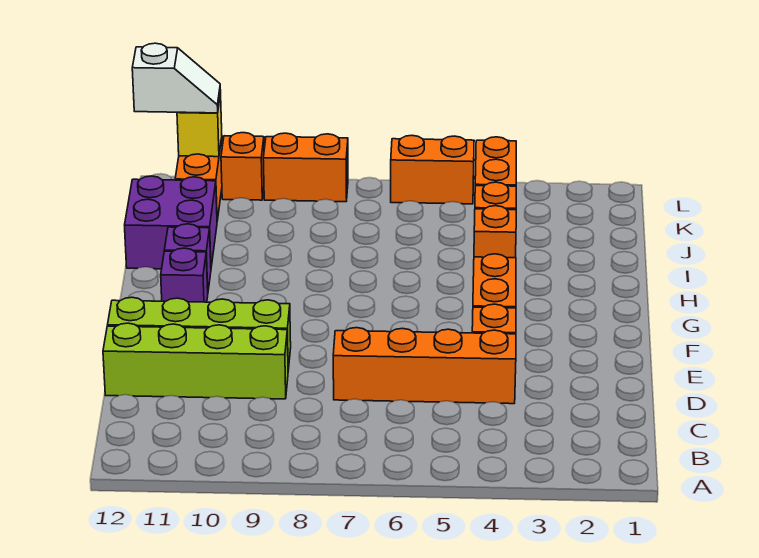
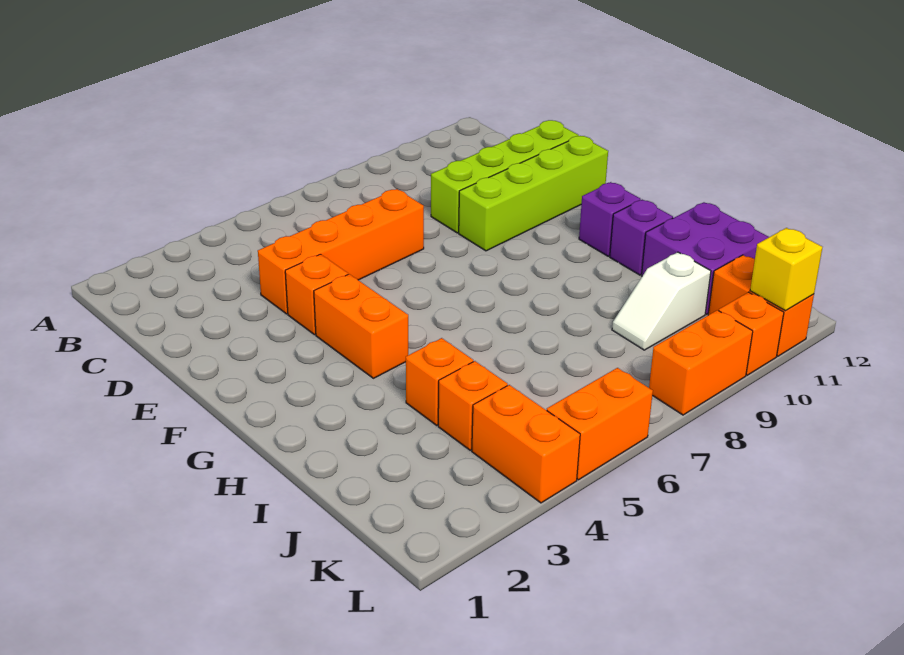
white 1x2 slope [132,43,221,113] -> white 1x2 slope moved to [612,252,711,350]

